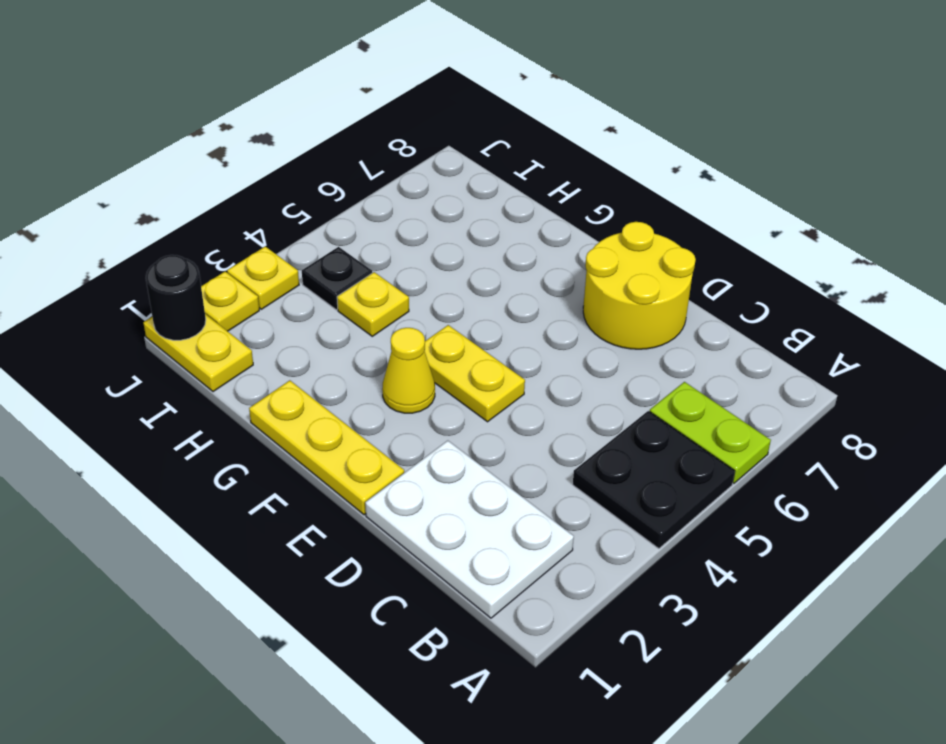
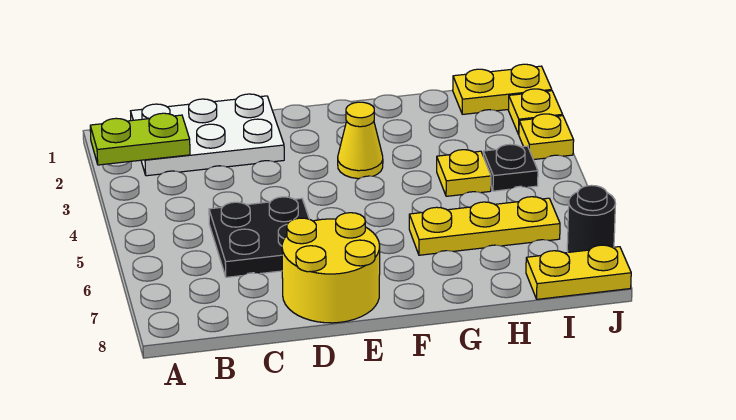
black 2x2 plate [573,411,735,549] -> black 2x2 plate moved to [209,197,309,277]
lime 1x2 plate [650,382,771,484] -> lime 1x2 plate moved to [90,113,190,165]
yellow 1x3 plate [249,380,404,515] -> yellow 1x3 plate moved to [409,197,560,255]
yellow 1x2 plate [425,325,525,422] -> yellow 1x2 plate moved to [526,245,631,299]
black 1x1 round brick [146,255,206,340] -> black 1x1 round brick moved to [567,185,615,252]

